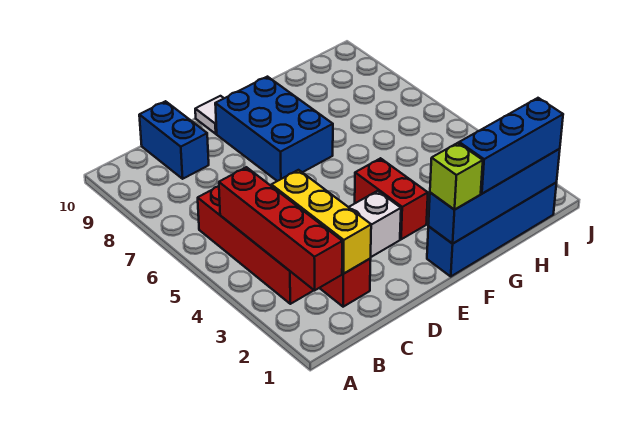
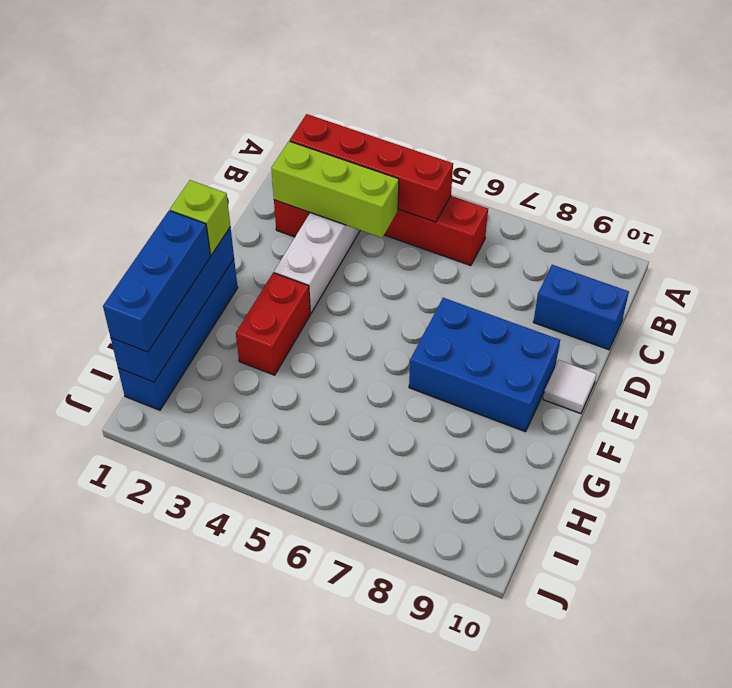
yellow 1x3 brick [271,170,371,274] -> lime 1x3 brick [271,141,399,238]
red 1x2 brick [355,158,428,239] -> red 1x2 brick turned to [236,273,310,375]

